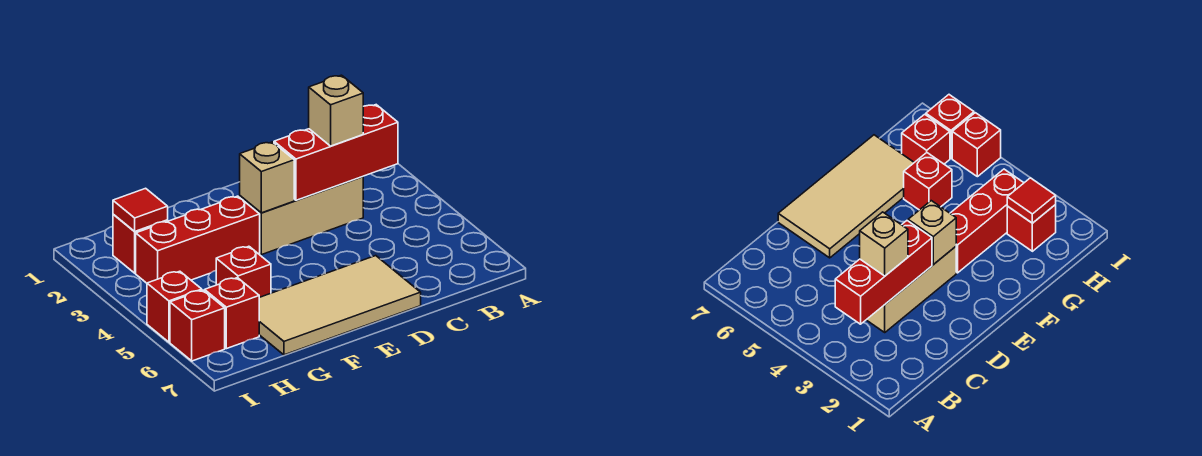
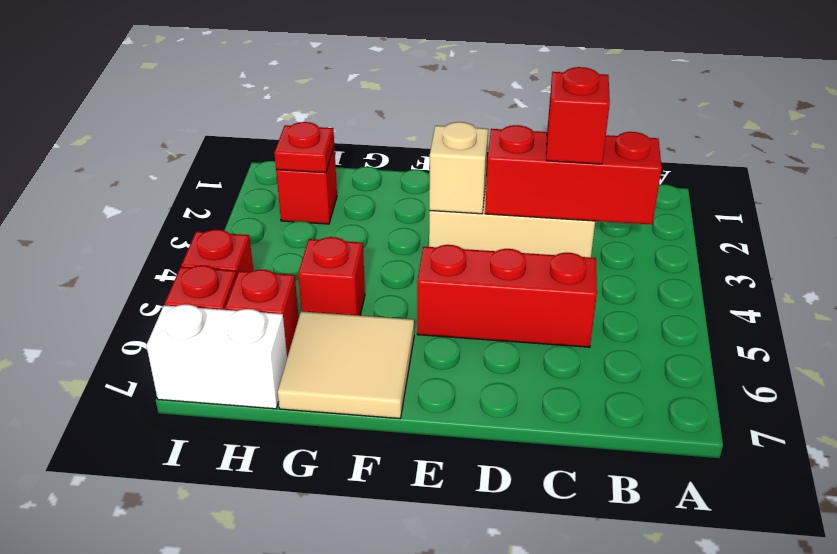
tan 1x1 brick [309,75,363,146] -> red 1x1 brick [546,67,610,164]
tan 2x4 tile [259,256,421,355] -> tan 2x2 tile [278,311,414,419]
red 1x3 brick [136,196,260,283] -> red 1x3 brick moved to [417,245,597,347]
red 1x1 tile [113,188,168,231] -> red 1x1 plate [274,122,334,173]
none -> white 1x2 brick [146,304,287,409]

